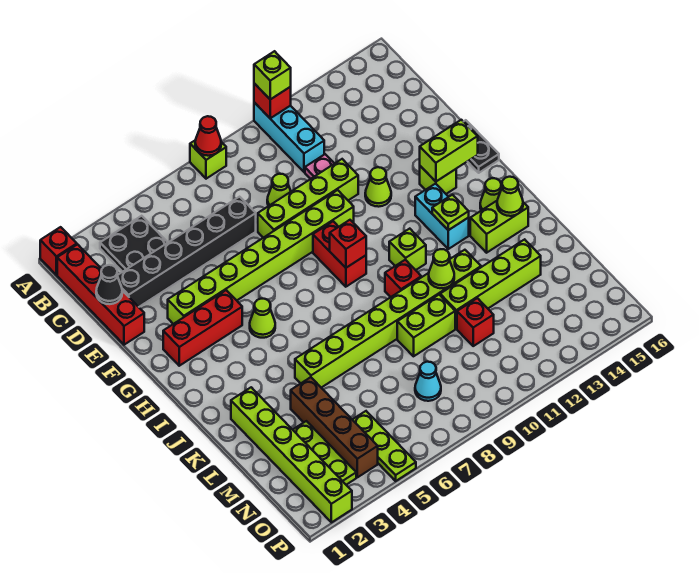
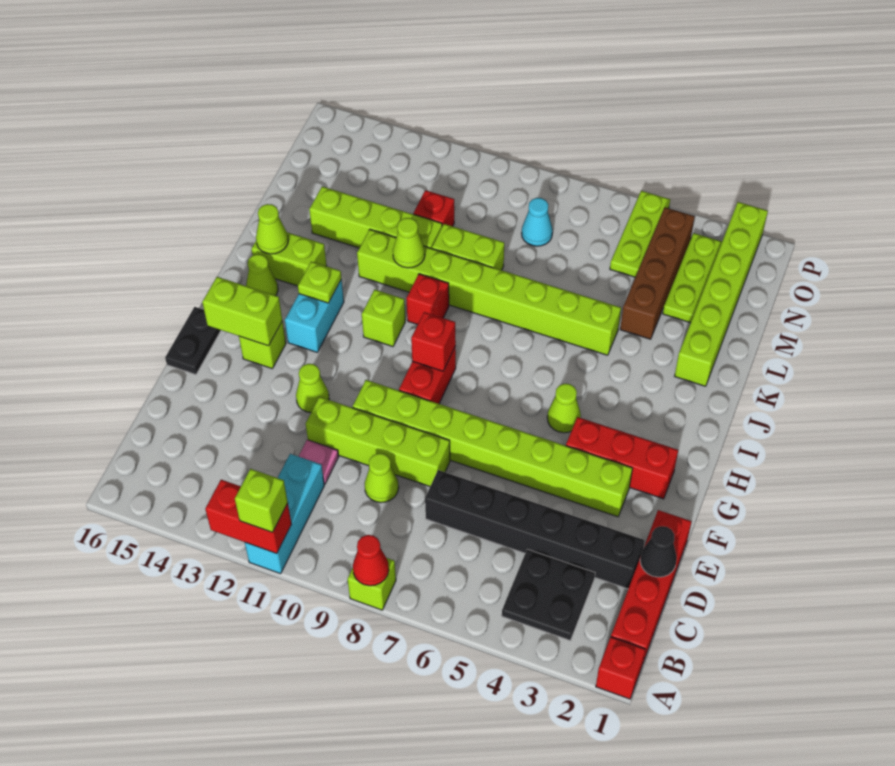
red 1x1 brick [254,84,291,118] -> red 1x2 brick [205,480,291,553]

